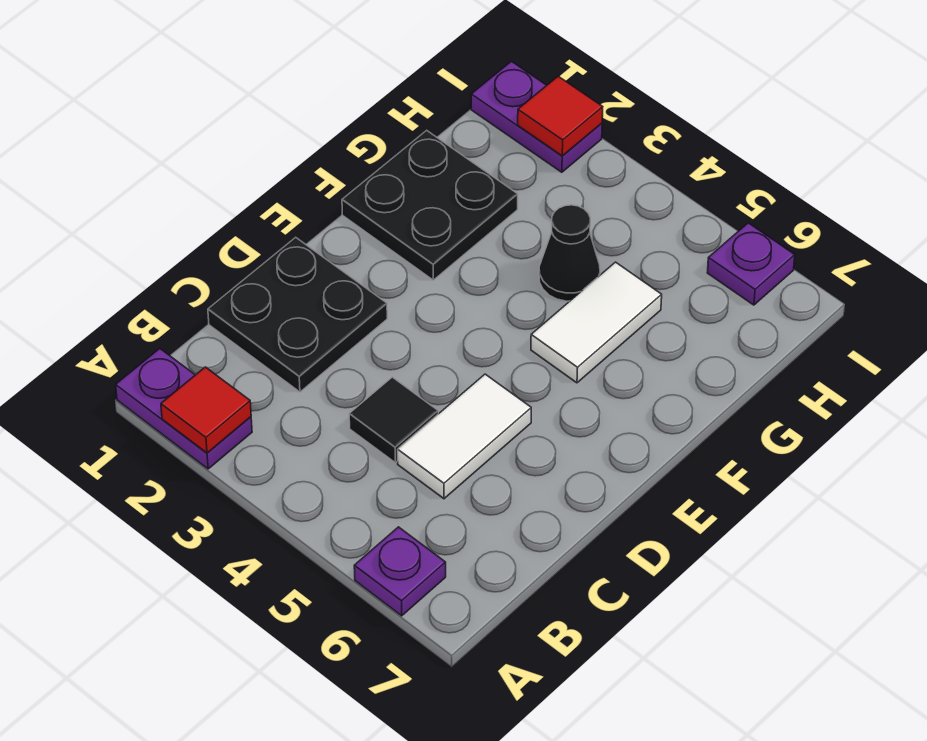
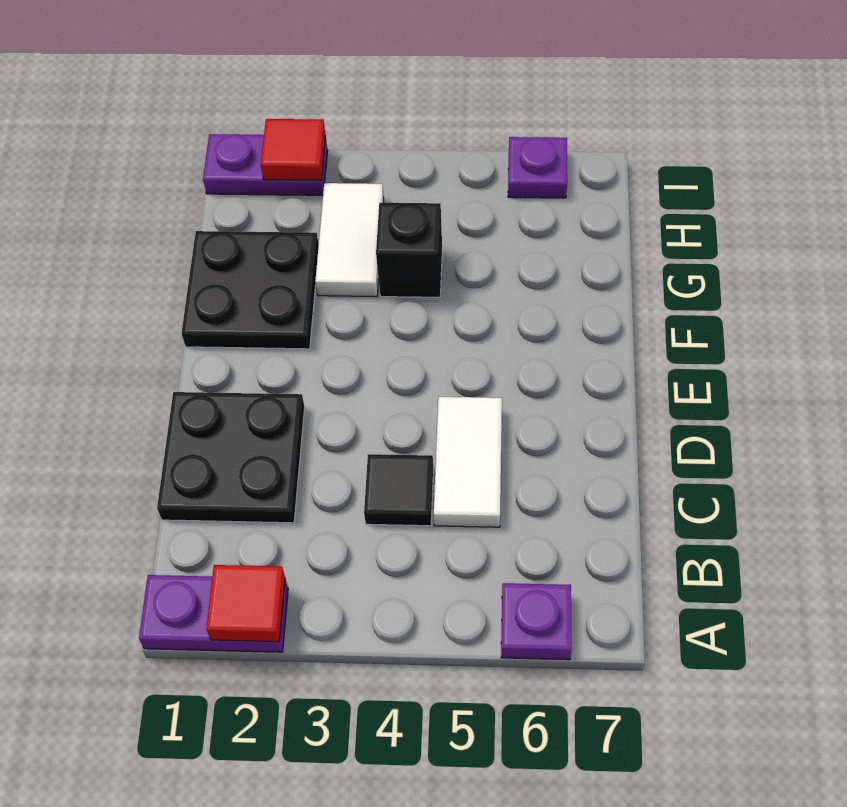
white 1x2 tile [531,262,662,383] -> white 1x2 tile moved to [315,183,384,297]
black 1x1 cone [539,205,600,301] -> black 1x1 brick [376,203,442,297]

